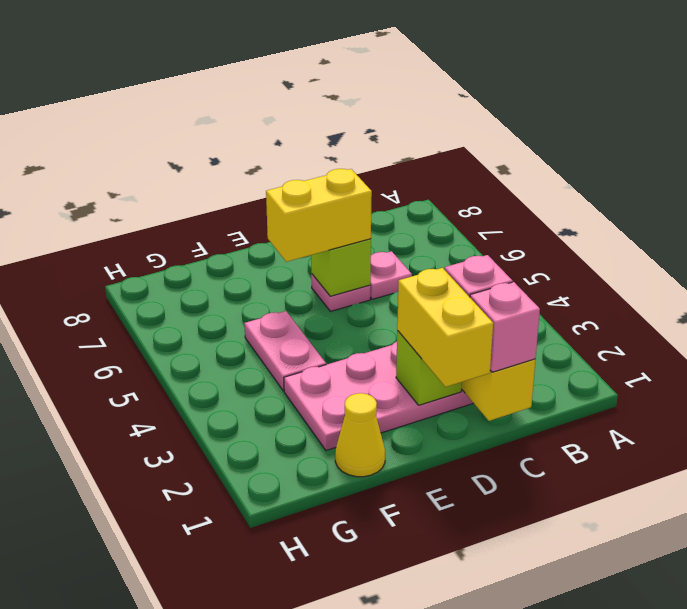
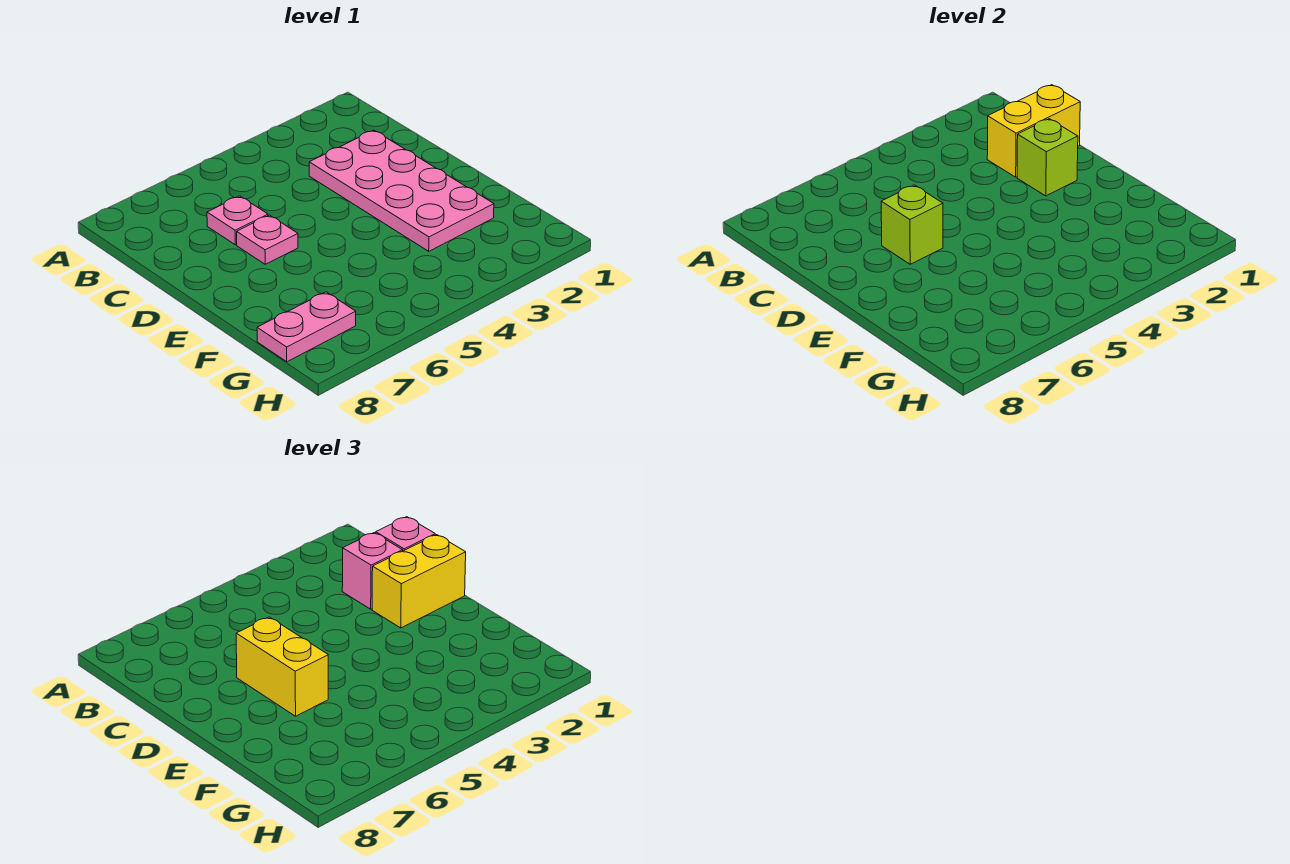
yellow 1x1 cone [335,393,385,477] -> none
pink 1x2 plate [244,311,326,391] -> pink 1x2 plate moved to [257,292,356,362]

